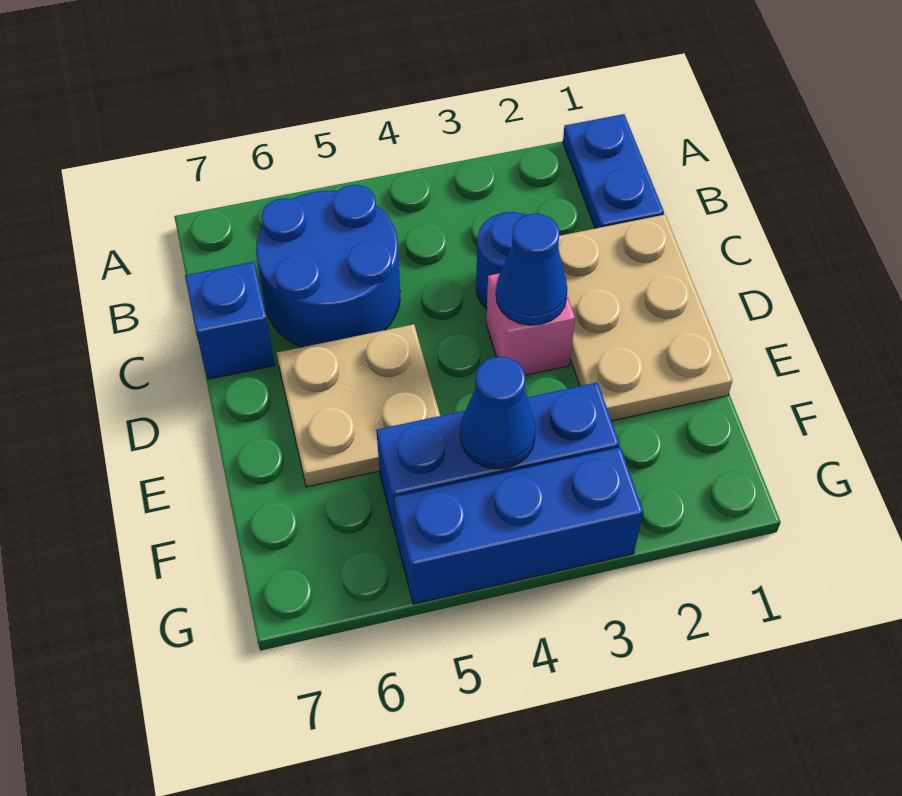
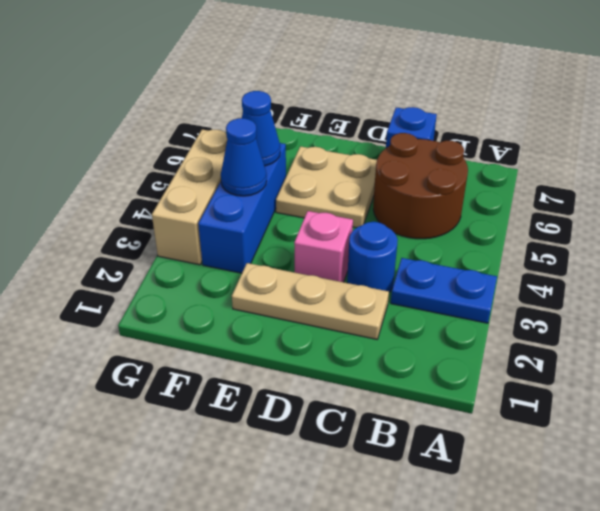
blue 1x2 plate [563,114,664,229] -> blue 1x2 plate moved to [391,258,497,323]
blue 2x2 round brick [256,185,400,347] -> brown 2x2 round brick [373,133,468,239]
tan 2x3 plate [558,215,732,421] -> tan 1x3 plate [232,263,389,339]
blue 1x1 cone [496,214,568,325] -> blue 1x1 cone moved to [242,91,280,166]
blue 1x3 brick [394,447,643,604] -> tan 1x3 brick [152,130,227,265]

